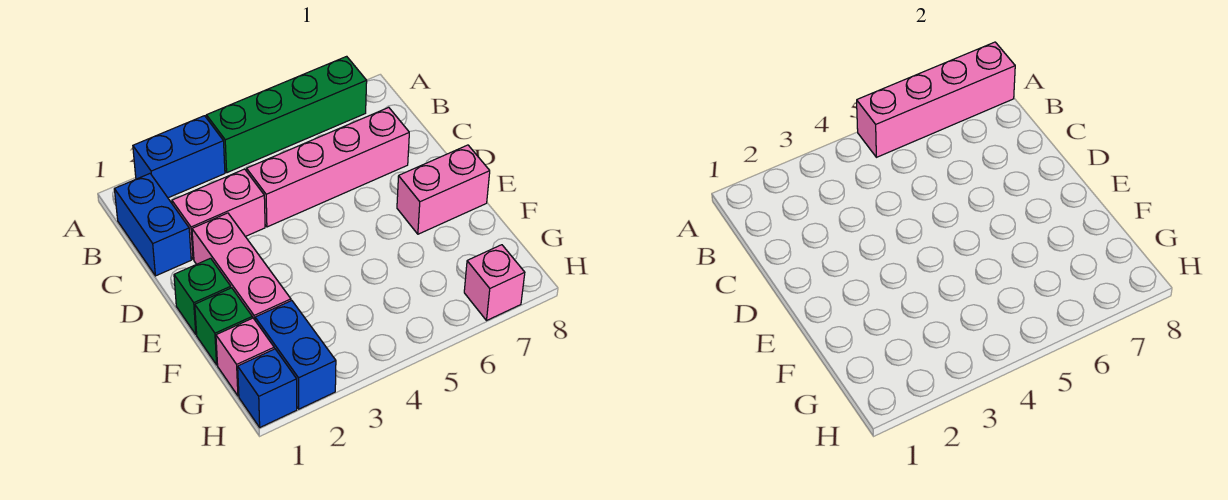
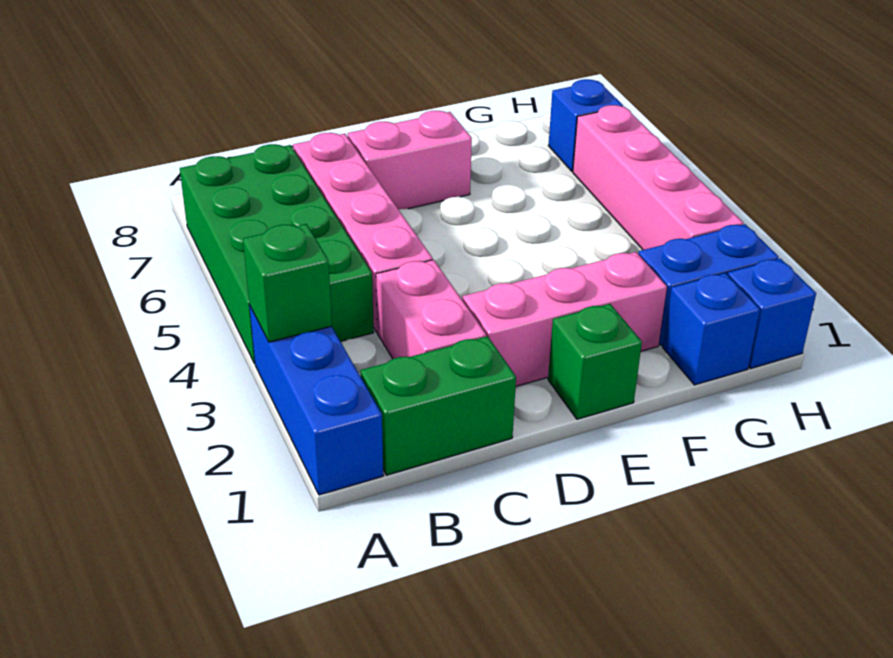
blue 1x2 brick [133,116,225,198] -> blue 1x3 brick [249,305,383,495]
green 1x4 brick [206,56,367,173] -> green 2x4 brick [180,144,374,364]
pink 1x4 brick [857,42,1015,157] -> pink 1x4 brick moved to [573,105,744,250]
blue 1x2 brick [114,174,191,276] -> green 1x2 brick [360,336,516,475]
pink 1x2 brick [397,145,490,234] -> pink 1x2 brick turned to [348,111,472,209]
green 1x1 brick [195,288,252,365] -> green 1x1 brick moved to [243,224,332,342]
pink 1x1 brick [216,318,274,396] -> blue 1x1 brick [663,273,760,385]
pink 1x1 brick [464,245,525,320] -> blue 1x1 brick [549,79,623,171]

